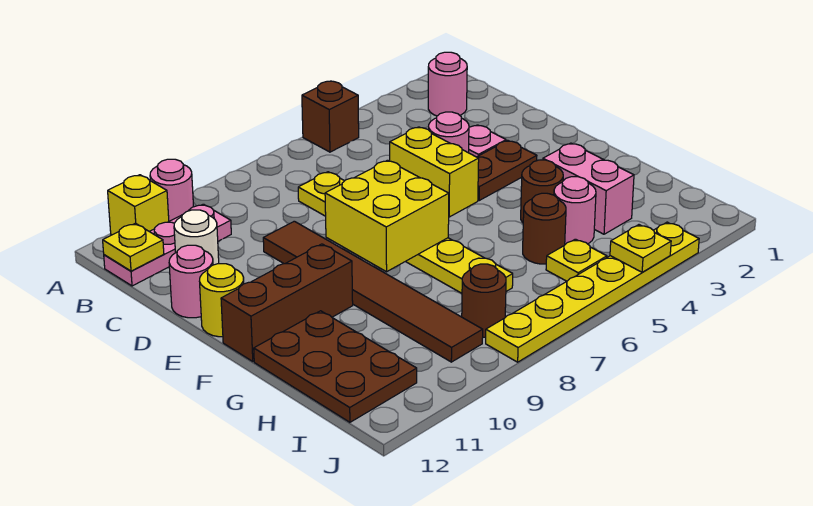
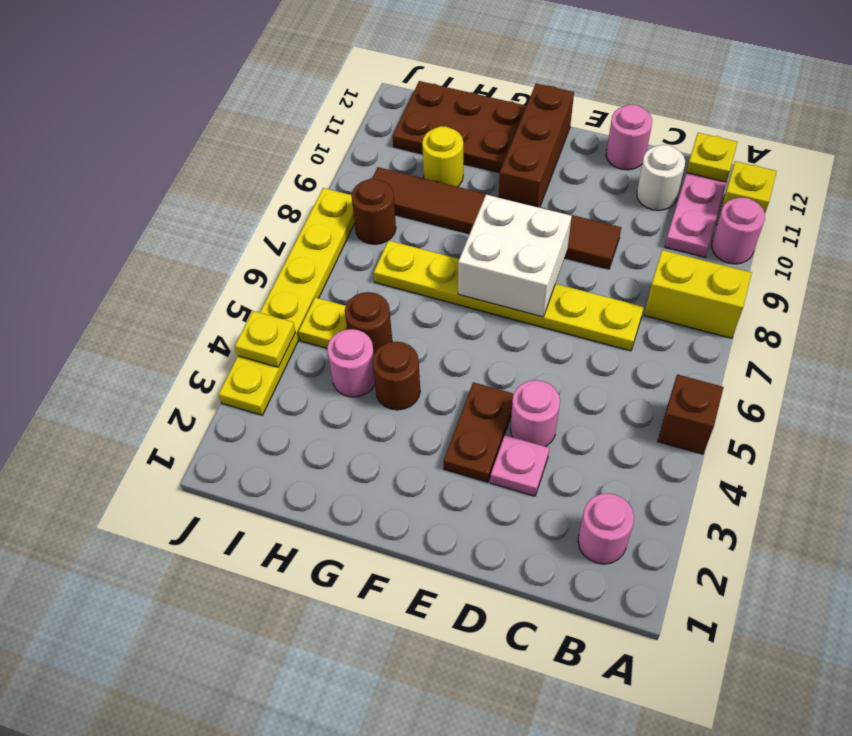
yellow 1x2 brick [390,127,479,217] -> yellow 1x2 brick moved to [644,250,752,338]
yellow 2x2 brick [325,160,449,272] -> white 2x2 brick [458,195,572,317]
yellow 1x1 round brick [200,264,244,337] -> yellow 1x1 round brick moved to [422,126,463,187]
pink 1x2 brick [543,143,634,234] -> none

